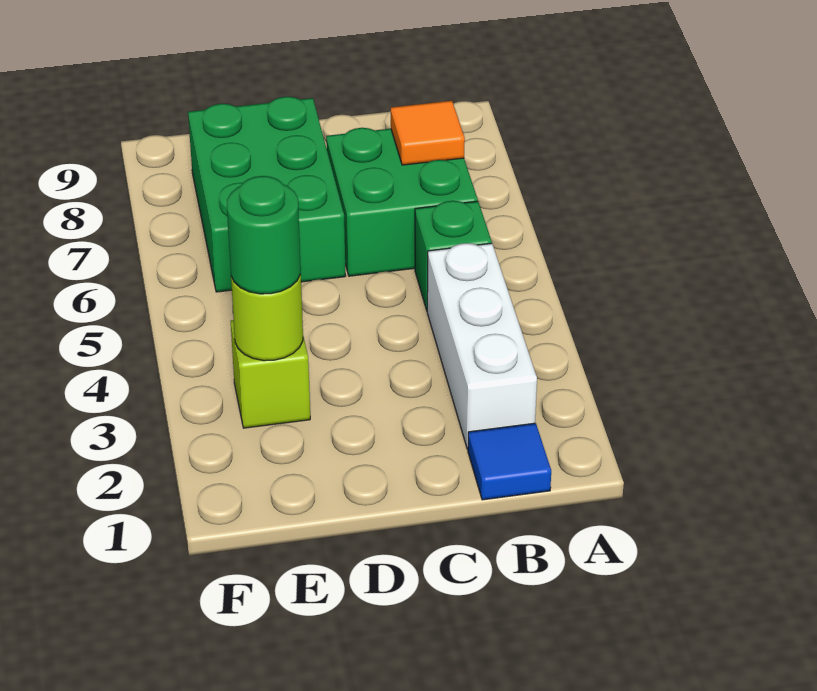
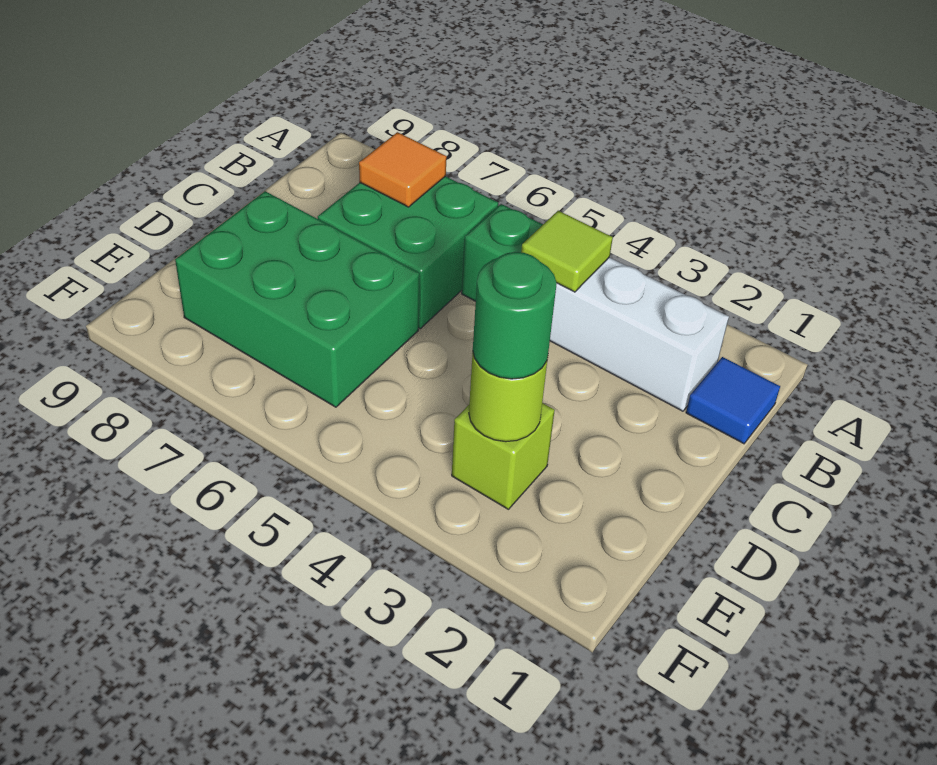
none -> lime 1x1 tile [521,211,613,292]

